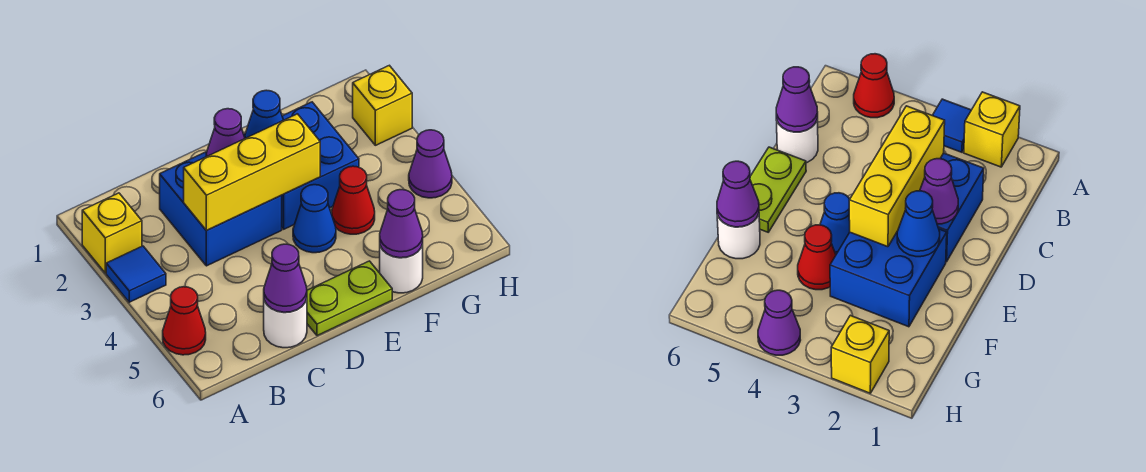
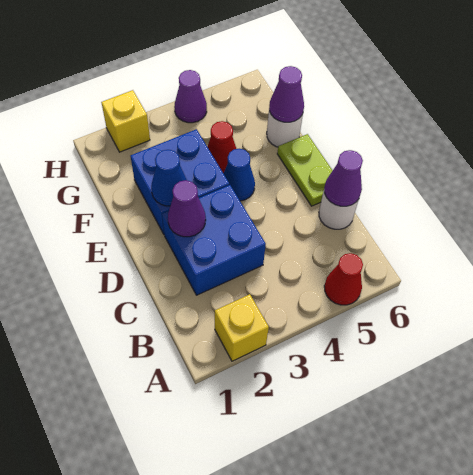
blue 1x1 tile [106,246,166,302] -> none
yellow 1x3 brick [184,114,320,231] -> none

